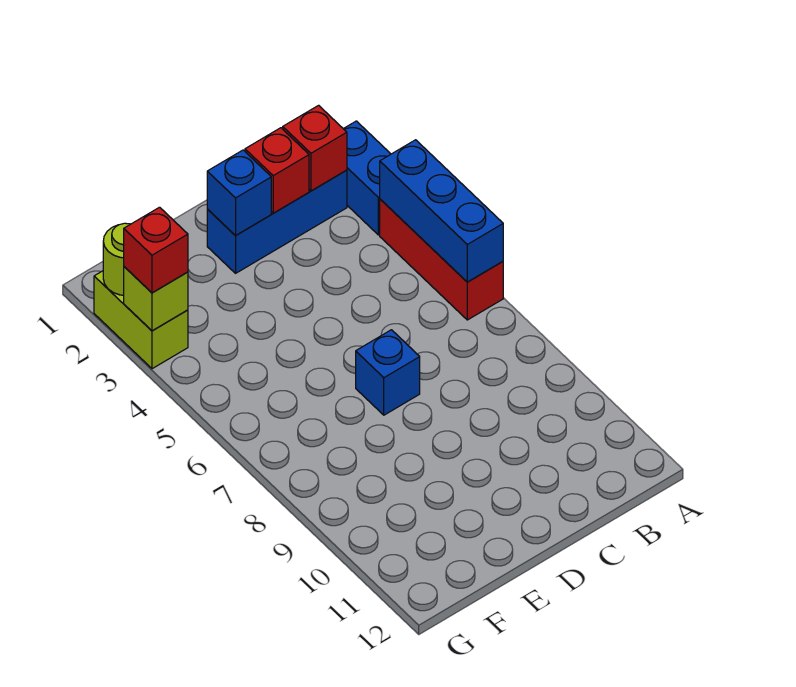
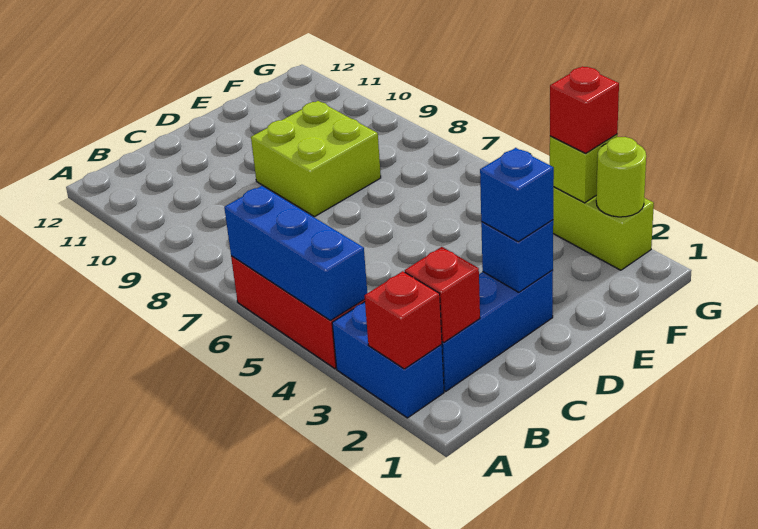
red 1x1 brick [245,128,309,213] -> red 1x1 brick moved to [365,271,442,369]
blue 1x1 brick [356,330,420,415] -> blue 1x1 brick moved to [480,148,554,242]
none -> lime 2x2 brick [251,101,381,217]

